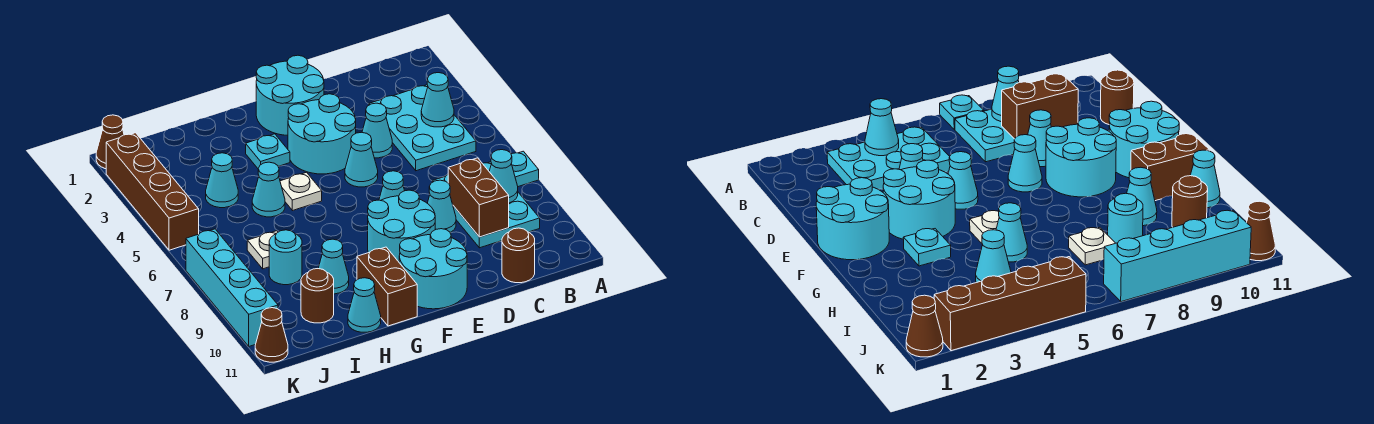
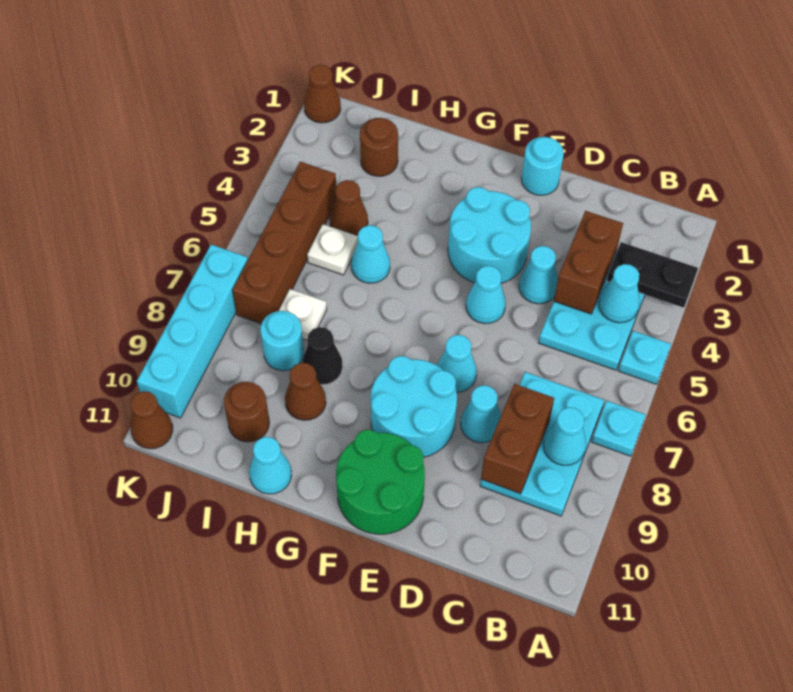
none -> black 1x2 plate [607,242,698,308]
brown 1x1 round brick [502,228,535,283] -> brown 1x1 round brick moved to [360,118,398,176]
cyan 2x2 round brick [256,55,324,135] -> cyan 1x1 round brick [522,137,564,195]
cyan 2x2 round brick [399,229,467,309] -> green 2x2 round brick [336,430,425,534]
cyan 1x1 plate [246,134,290,168] -> cyan 1x1 plate moved to [618,331,671,384]
white 1x1 plate [280,172,322,211] -> white 1x1 plate moved to [307,224,358,275]
brown 1x2 brick [357,247,417,326] -> brown 1x2 brick moved to [554,211,623,314]
none -> black 1x1 cone [302,327,343,385]
cyan 1x1 cone [318,239,349,294] -> brown 1x1 cone [285,363,326,420]
cyan 1x1 cone [206,153,238,208] -> brown 1x1 cone [330,180,368,236]
brown 1x4 brick [106,133,199,250] -> brown 1x4 brick moved to [232,162,336,324]

